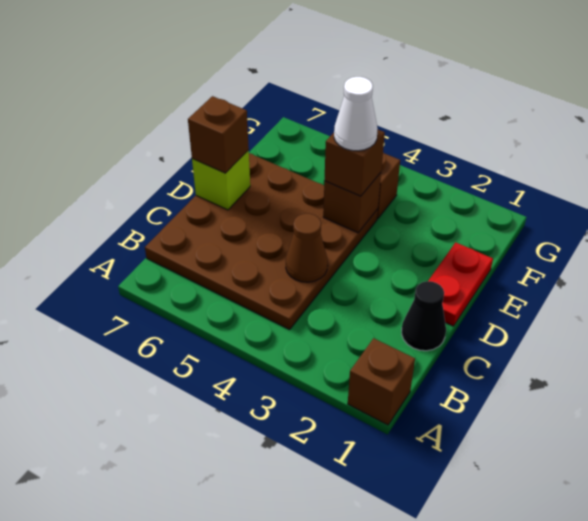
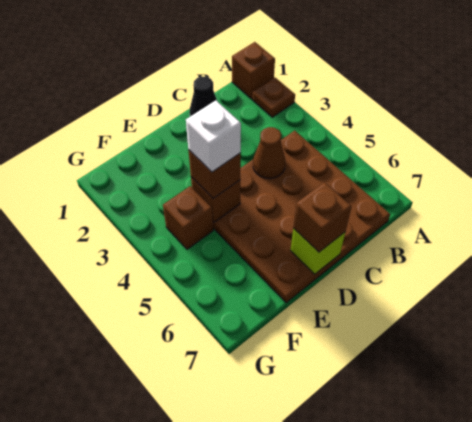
none -> brown 1x1 plate [252,78,295,117]
red 1x2 plate [428,242,493,326] -> none
white 1x1 cone [334,77,378,151] -> white 1x1 brick [186,100,241,172]

